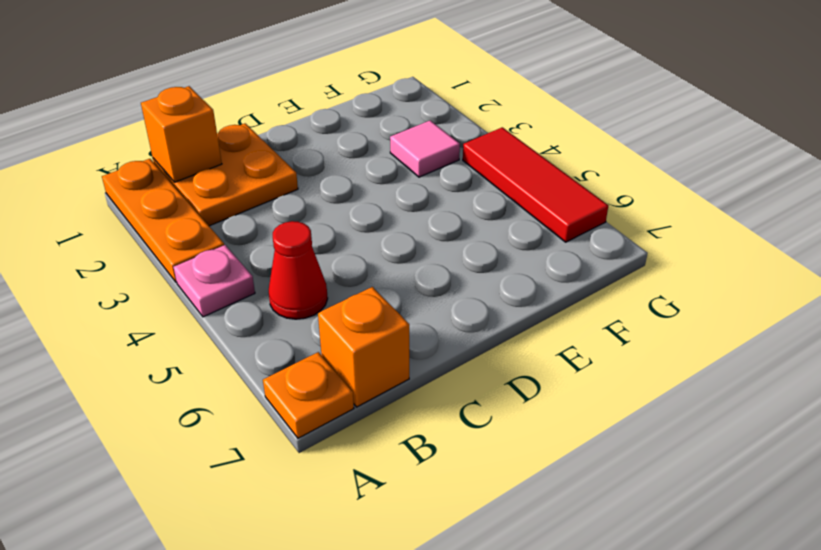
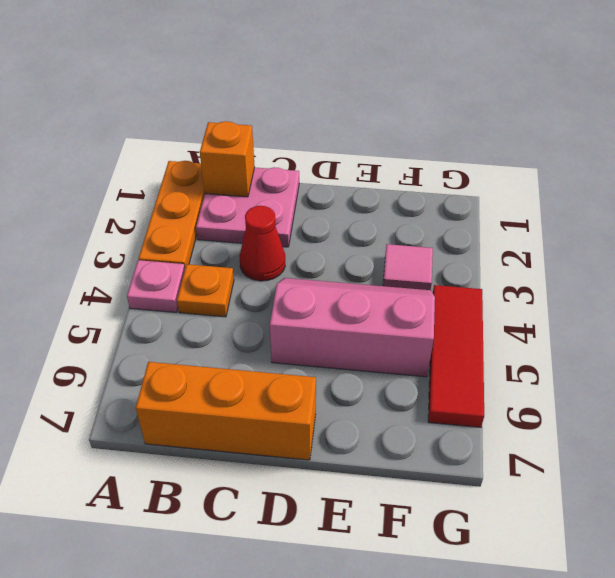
orange 1x1 plate [263,352,354,438] -> orange 1x1 plate moved to [177,264,234,317]
orange 2x2 plate [153,123,298,226] -> pink 2x2 plate [196,167,299,247]
red 1x1 cone [269,221,328,319] -> red 1x1 cone moved to [240,206,285,281]
orange 1x1 brick [318,287,409,407] -> orange 1x3 brick [136,362,316,460]
none -> pink 2x3 slope [270,278,435,377]

